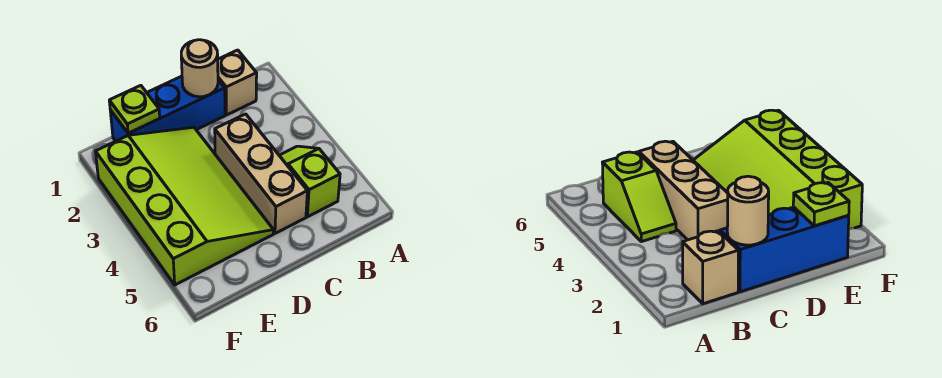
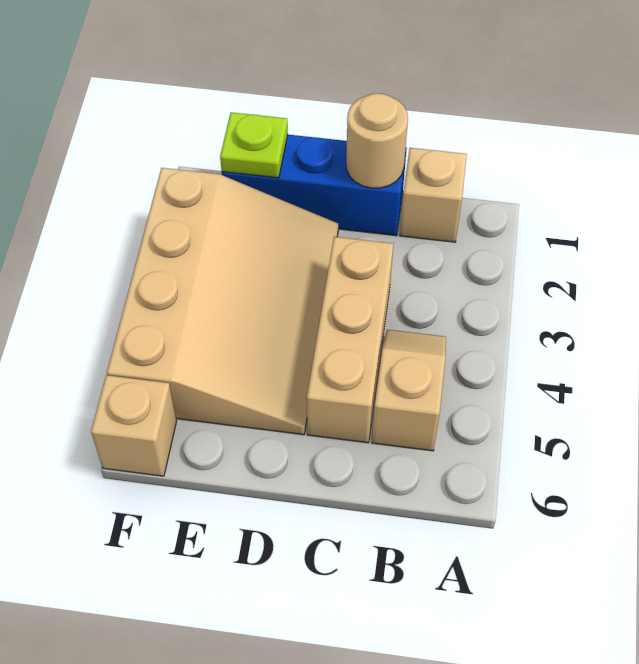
lime 1x2 slope [279,146,340,217] -> tan 1x2 slope [372,330,446,451]
lime 3x4 slope [95,127,274,285] -> tan 3x4 slope [107,168,338,435]
none -> tan 1x1 brick [91,375,176,476]

